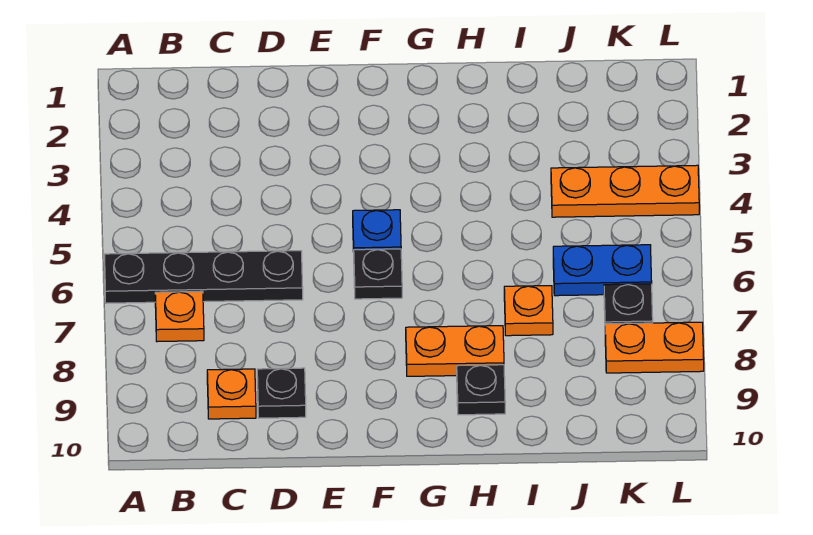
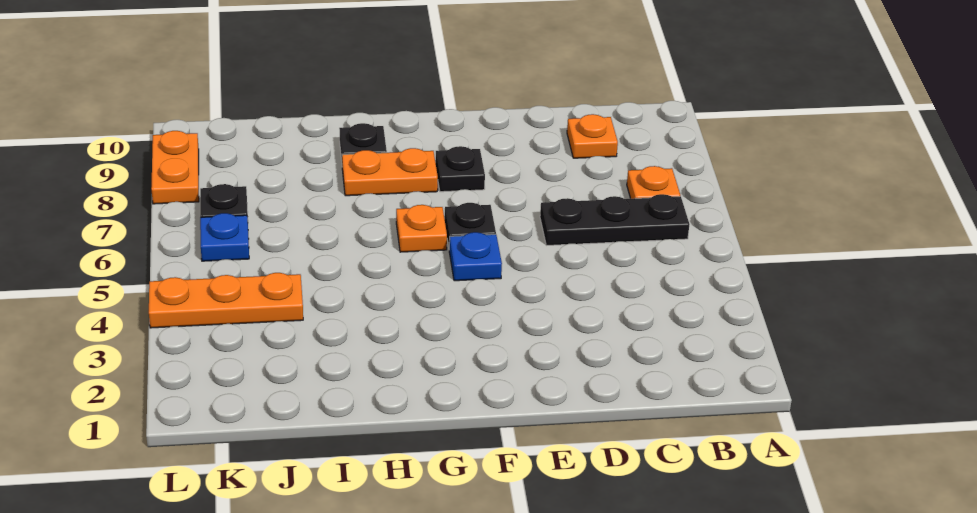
black 1x4 plate [104,251,303,303] -> black 1x3 plate [540,194,690,245]
black 1x1 plate [257,368,306,418] -> black 1x1 plate moved to [436,146,485,192]
orange 1x1 plate [504,286,553,336] -> orange 1x1 plate moved to [396,205,447,252]
blue 1x2 plate [553,245,652,296] -> blue 1x1 plate [200,213,249,261]
orange 1x2 plate [605,322,704,373] -> orange 1x2 plate turned to [151,131,199,204]

